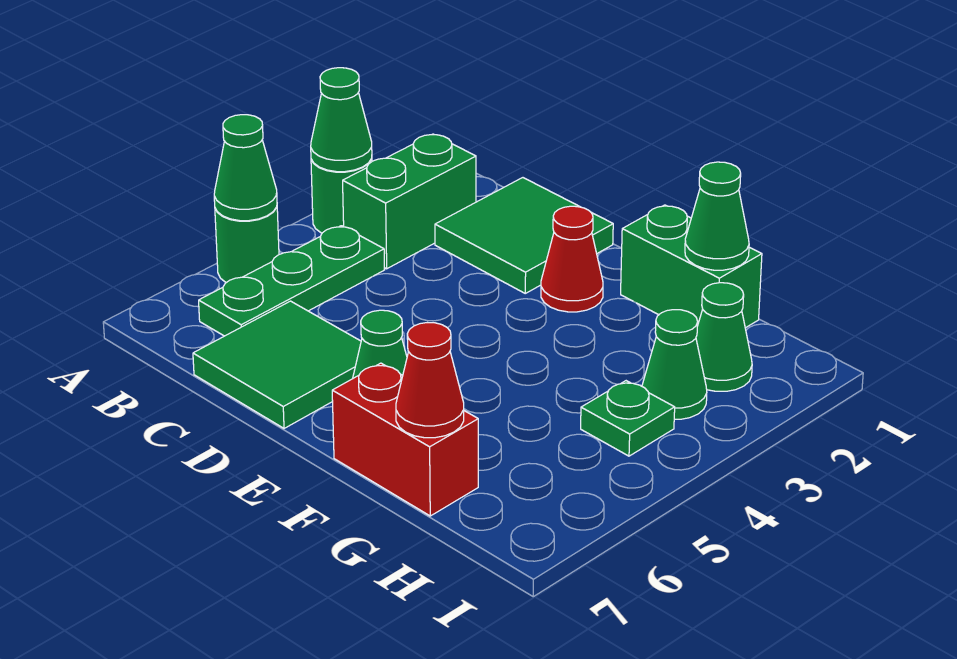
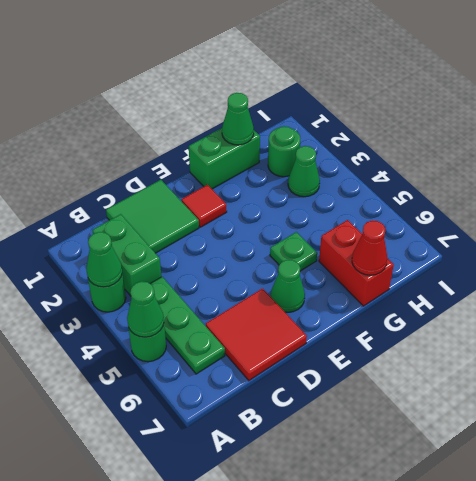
green 2x2 tile [193,301,361,428] -> red 2x2 tile [206,289,307,380]
red 1x1 cone [541,206,603,312] -> red 1x1 tile [181,185,227,227]
red 1x2 brick [332,363,478,516] -> red 1x2 brick turned to [319,220,394,306]
green 1x1 cone [696,283,752,391] -> green 1x1 round brick [268,126,300,177]
green 1x1 plate [581,381,675,456] -> green 1x1 plate moved to [270,232,317,271]

